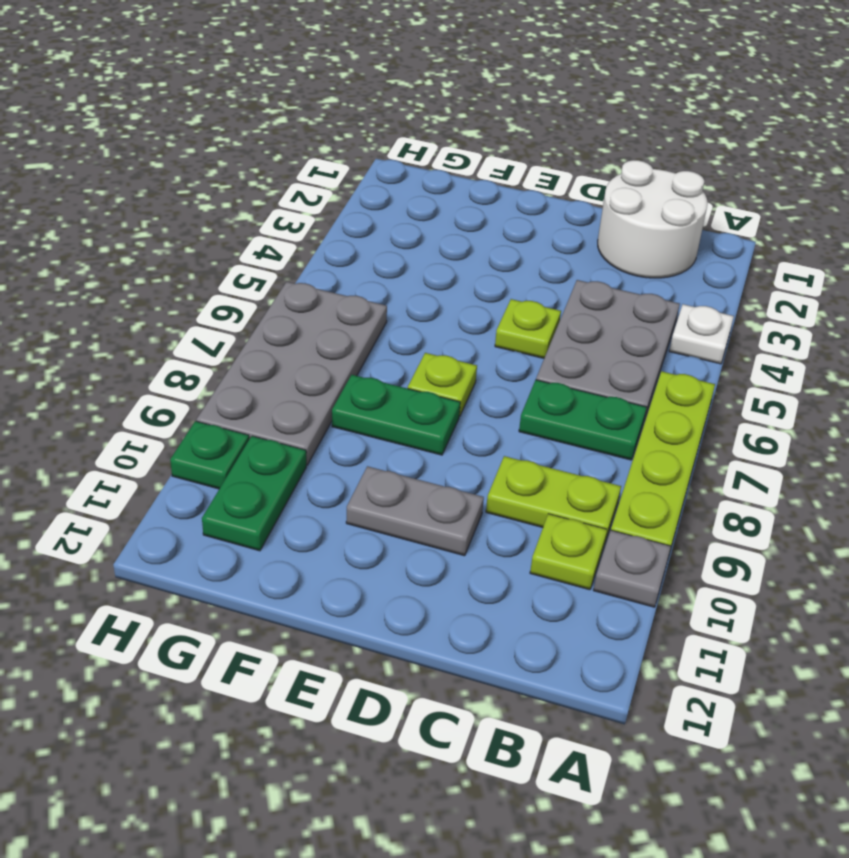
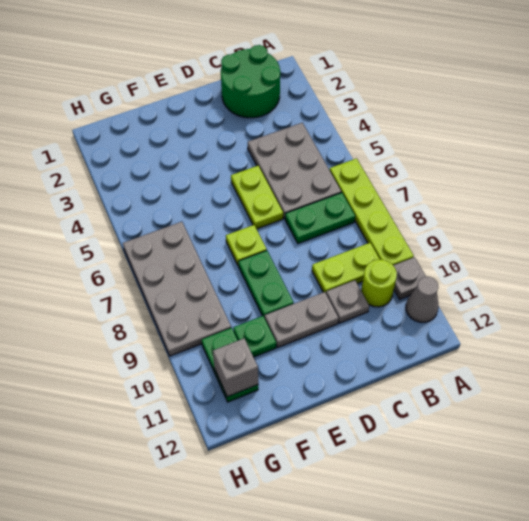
white 1x1 plate [669,304,734,364] -> none
none -> grey 1x1 cone [406,277,439,322]
white 2x2 round brick [598,160,708,278] -> green 2x2 round brick [221,45,280,118]
lime 1x1 plate [530,514,607,590] -> lime 1x1 round brick [361,260,397,307]
none -> grey 1x1 plate [326,280,369,323]
lime 1x1 plate [495,299,561,358] -> lime 1x2 plate [231,166,283,229]
green 1x2 plate [332,375,460,455] -> green 1x2 plate turned to [238,251,294,318]
none -> grey 1x1 brick [213,338,258,397]
green 1x1 plate [170,421,249,489] -> green 1x1 plate moved to [233,316,276,357]

